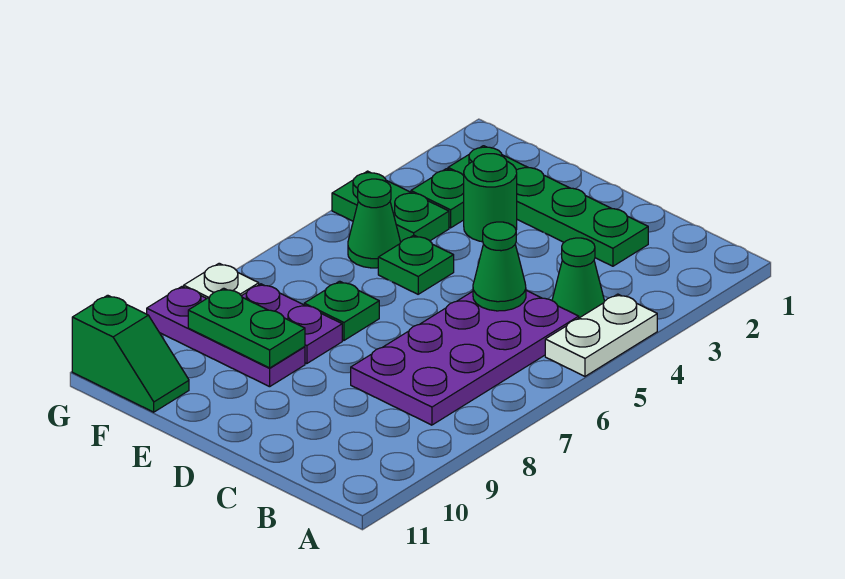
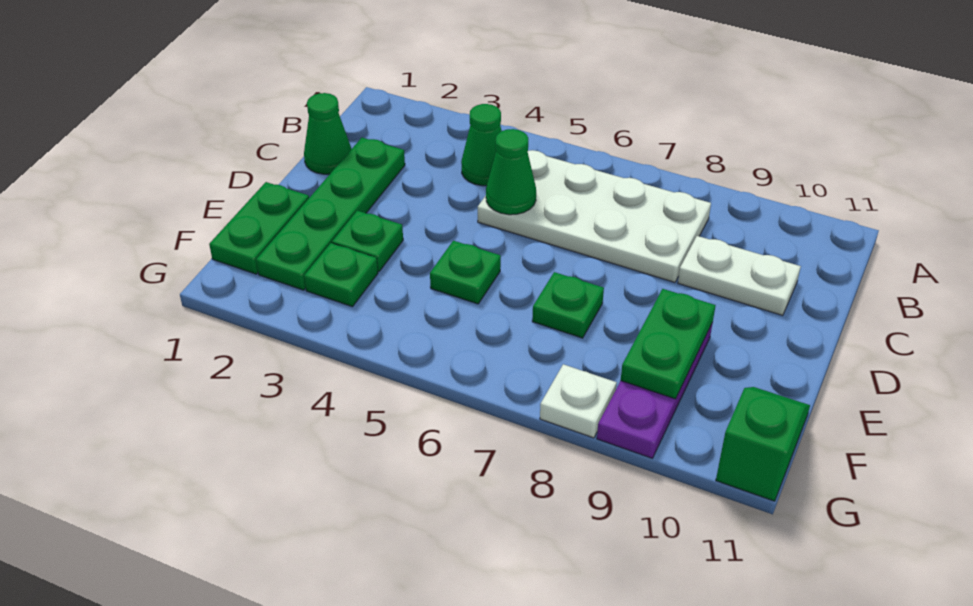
white 1x2 plate [545,294,657,376] -> white 1x2 plate moved to [678,236,801,316]
purple 2x4 plate [351,290,579,425] -> white 2x4 plate [478,150,711,282]
green 1x1 round brick [464,154,517,242] -> green 1x1 plate [332,211,403,272]
purple 1x2 plate [242,284,342,364] -> none
green 1x2 plate [332,171,449,243] -> green 1x2 plate moved to [209,182,309,274]
green 1x1 cone [348,179,400,268] -> green 1x1 cone moved to [304,93,351,174]

